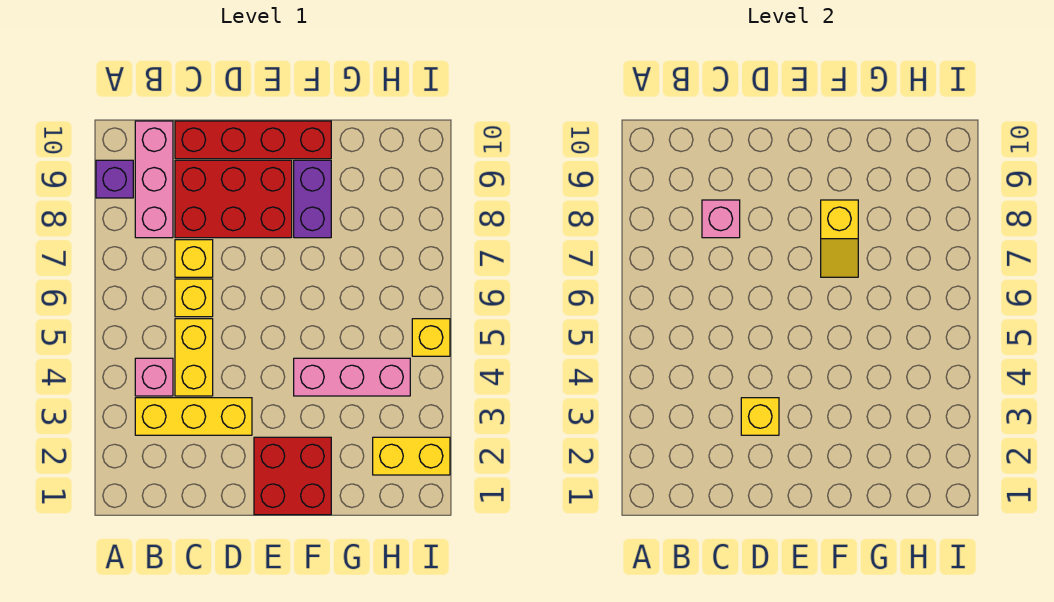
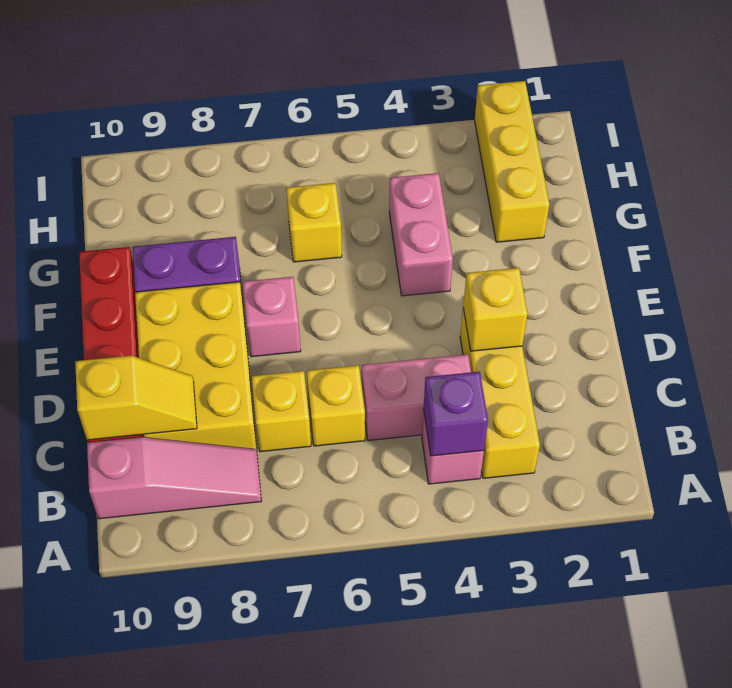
purple 1x1 brick [96,160,133,198] -> purple 1x1 brick moved to [424,372,488,456]
pink 1x3 brick [135,121,173,238] -> pink 1x3 slope [87,437,261,519]
yellow 1x2 brick [175,319,213,396] -> pink 1x2 brick [362,354,471,440]
red 2x3 brick [175,160,292,238] -> yellow 2x3 brick [135,282,257,449]
pink 1x1 brick [702,200,740,238] -> pink 1x1 brick moved to [243,277,301,357]
red 2x2 brick [254,437,331,515] -> none
pink 1x3 brick [294,358,410,396] -> pink 1x2 brick [389,173,453,296]
yellow 1x2 slope [821,200,858,277] -> yellow 1x2 slope moved to [75,356,197,440]
yellow 1x2 brick [373,437,450,475] -> yellow 1x3 brick [475,81,549,242]
yellow 1x1 brick [412,319,450,356] -> yellow 1x1 brick moved to [286,183,342,262]

